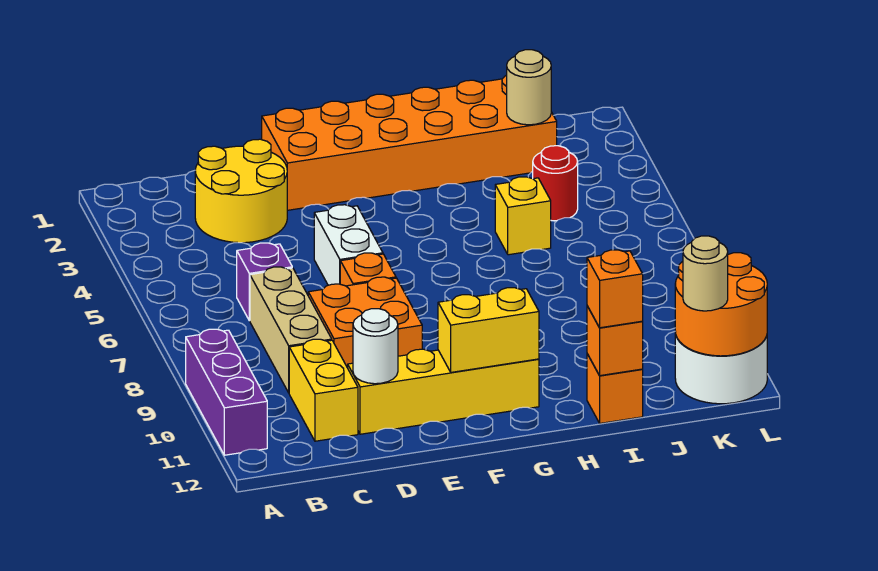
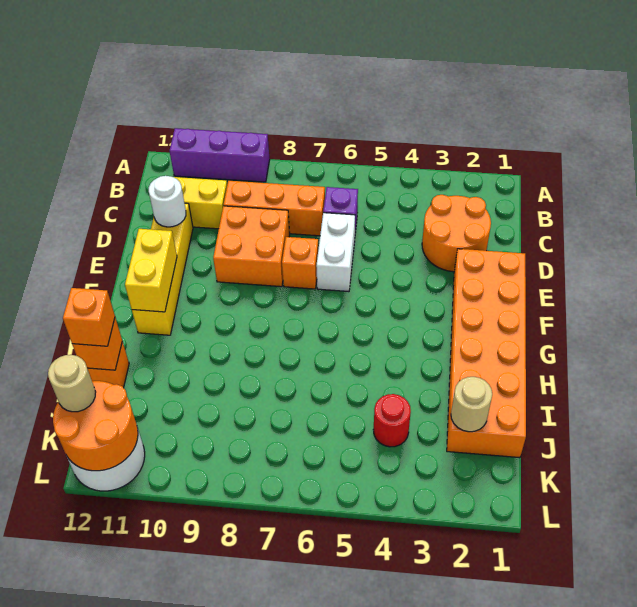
yellow 2x2 round brick [195,139,287,243] -> orange 2x2 round brick [422,195,491,272]
tan 1x3 brick [250,267,332,393] -> orange 1x3 brick [224,181,325,236]
white 1x2 brick [314,205,383,285] -> white 1x2 brick turned to [316,213,355,292]
yellow 1x1 brick [495,177,551,255] -> none

